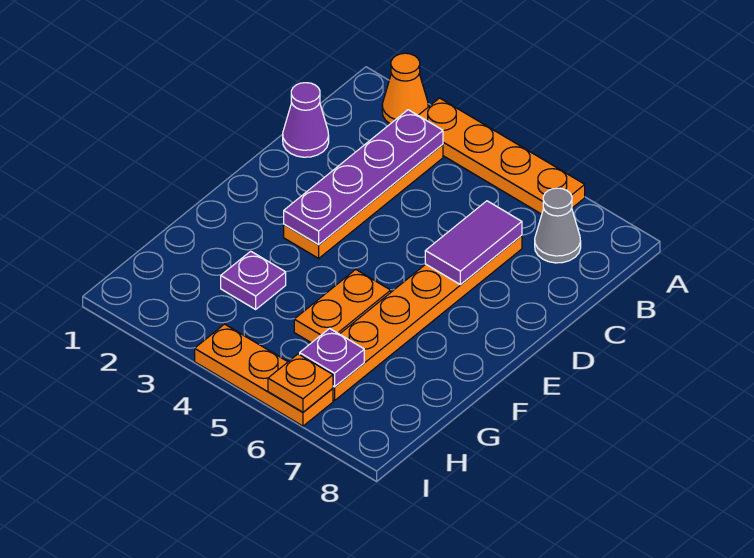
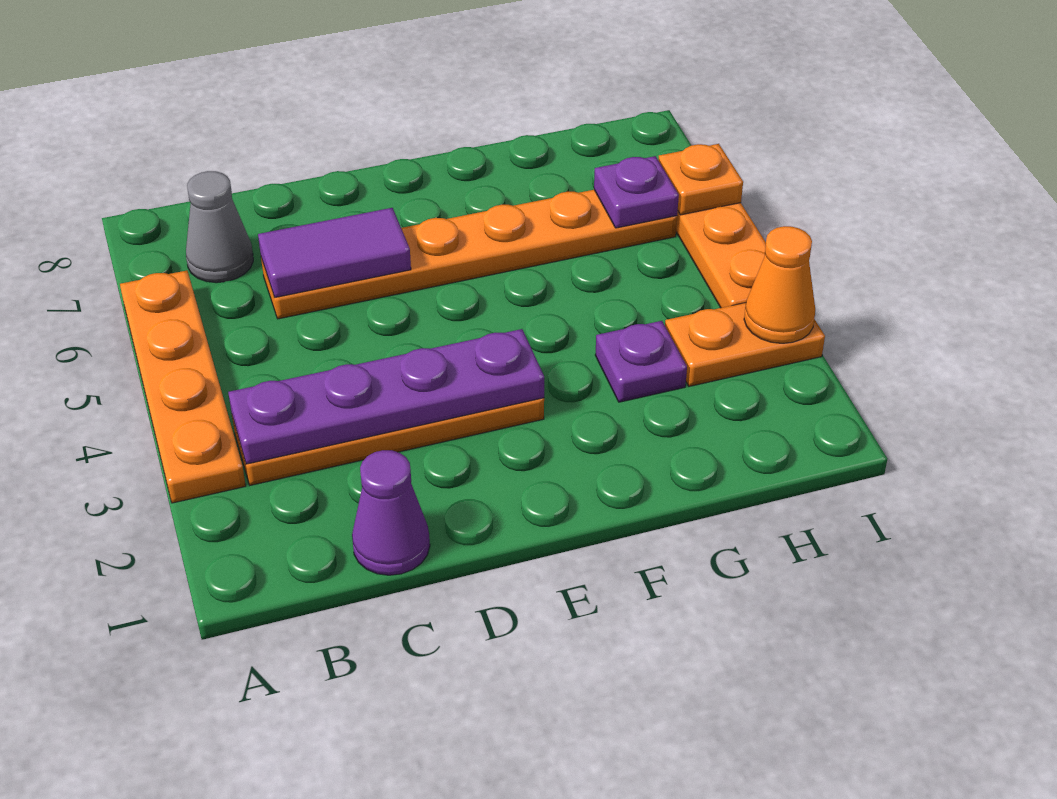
orange 1x1 cone [382,53,428,124] -> orange 1x1 cone moved to [744,226,815,343]
orange 1x2 plate [294,269,391,343] -> orange 1x2 plate moved to [665,303,825,386]

